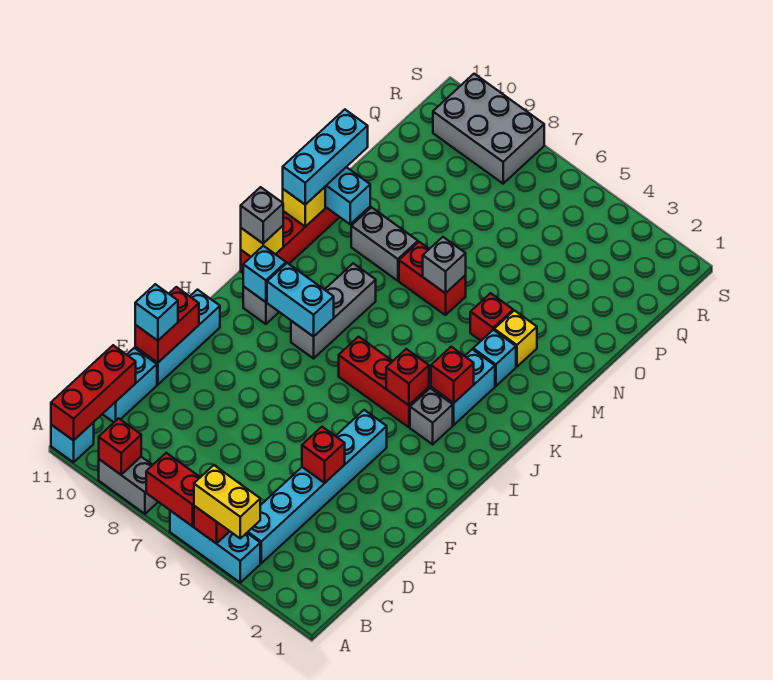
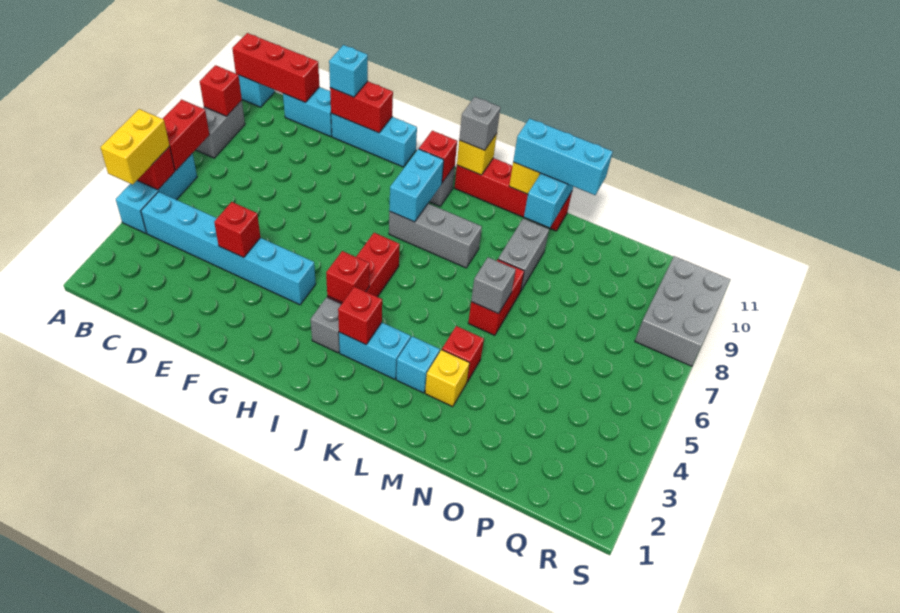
cyan 1x1 brick [243,246,286,302] -> red 1x1 brick [419,131,457,183]

